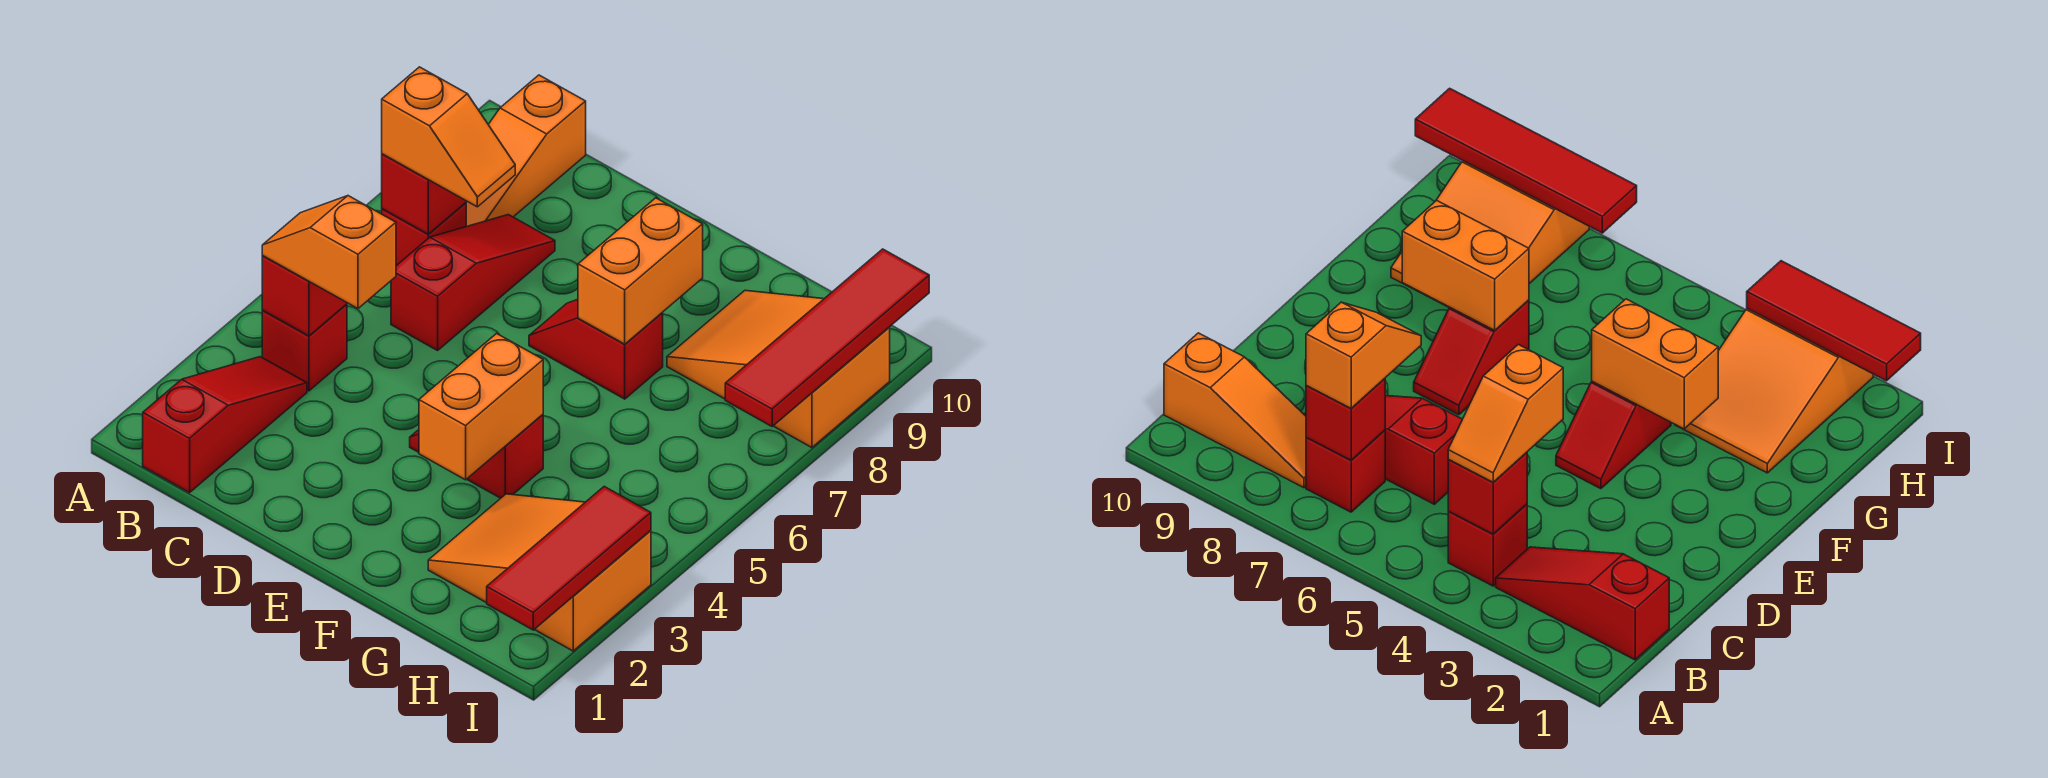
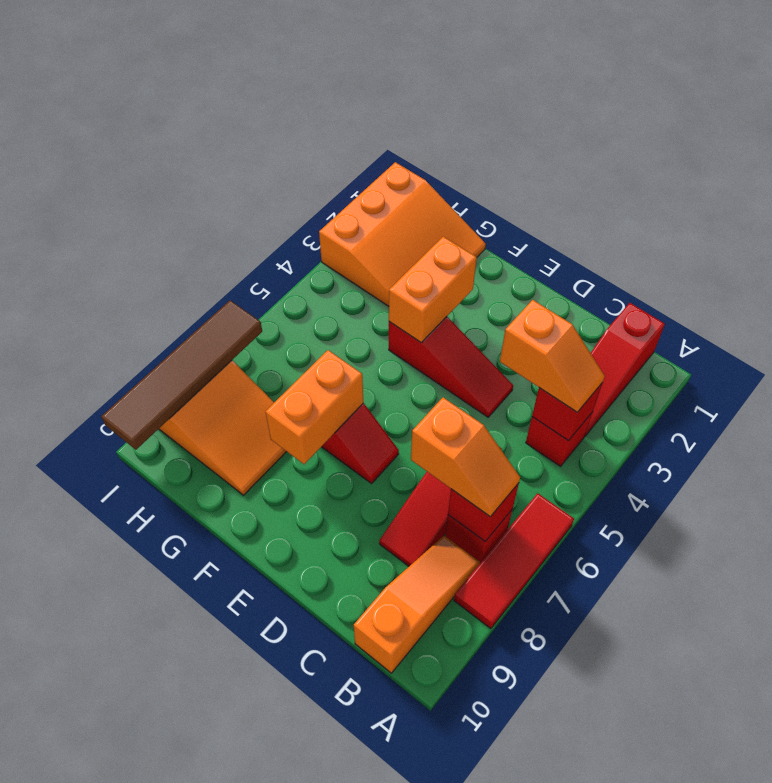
orange 1x2 slope [382,67,515,207] -> orange 1x2 slope turned to [411,397,520,517]
red 1x2 slope [410,415,543,498] -> red 1x3 slope [389,317,513,417]
orange 2x3 slope [428,494,651,651] -> orange 3x3 slope [319,162,486,306]
red 1x3 tile [487,486,651,630] -> red 1x3 tile moved to [454,493,574,629]
red 1x4 tile [725,249,929,426] -> brown 1x4 tile [101,300,262,450]

